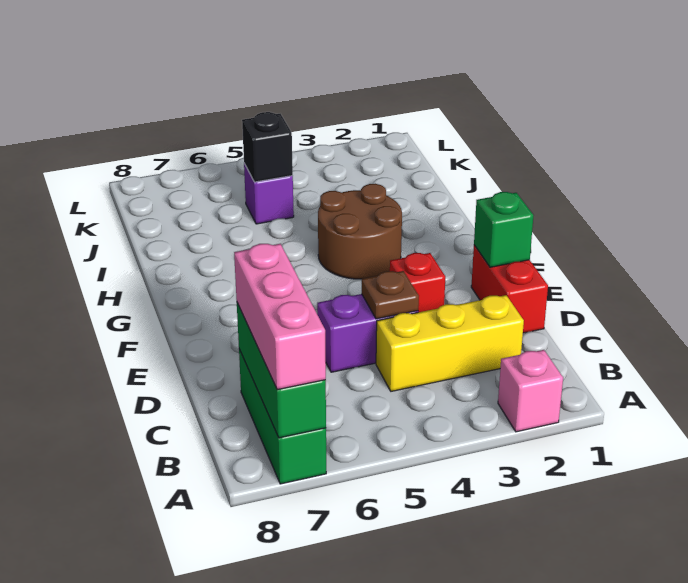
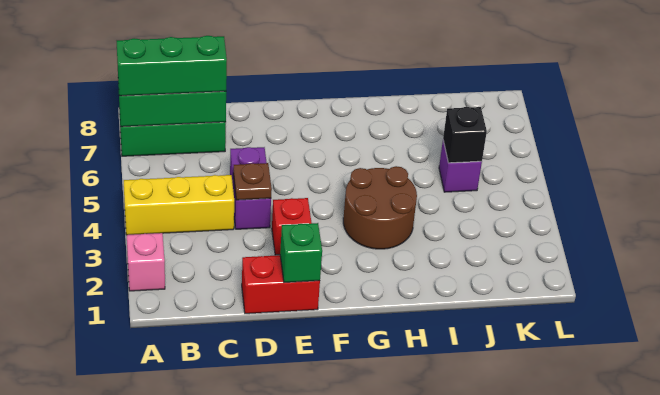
pink 1x3 brick [234,244,326,390] -> green 1x3 brick [117,36,227,96]
yellow 1x3 brick [376,295,524,391] -> yellow 1x3 brick turned to [124,175,234,235]

